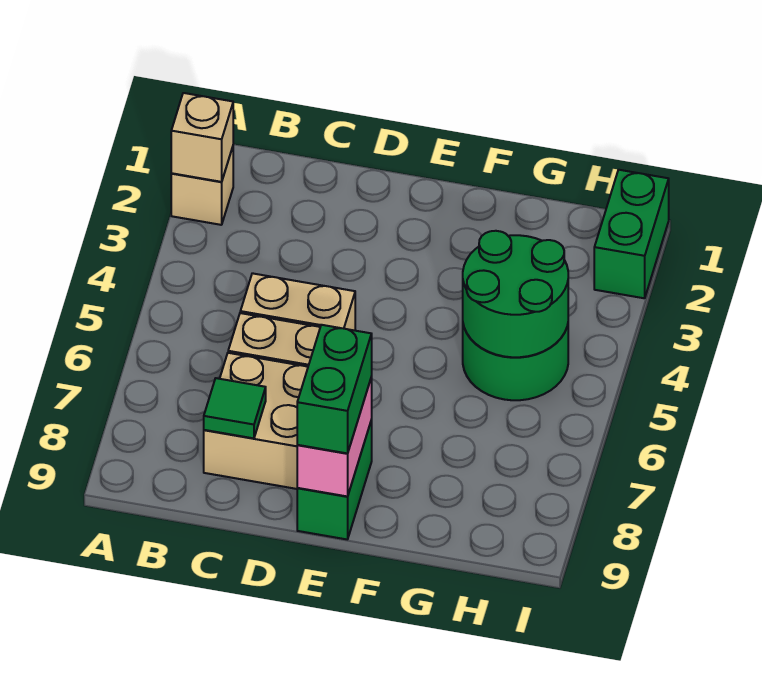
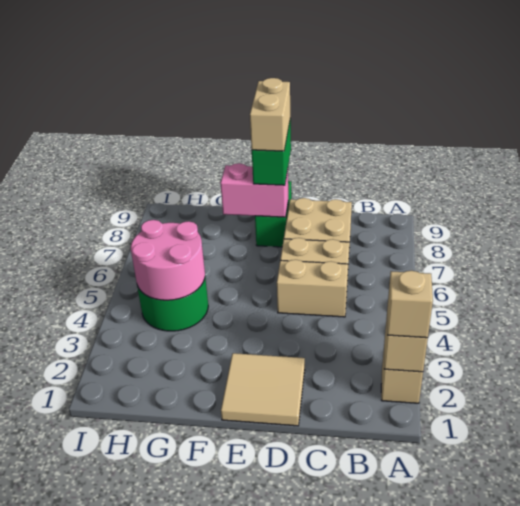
none -> tan 1x1 brick [387,271,433,338]
green 1x1 tile [204,378,266,438] -> none
none -> tan 2x2 tile [221,353,305,426]
pink 1x2 brick [297,377,372,496] -> pink 1x2 brick turned to [221,163,288,217]
none -> tan 1x2 brick [250,78,290,151]
green 2x2 round brick [463,231,568,357] -> pink 2x2 round brick [131,220,205,300]
green 1x2 brick [594,170,669,298] -> none

